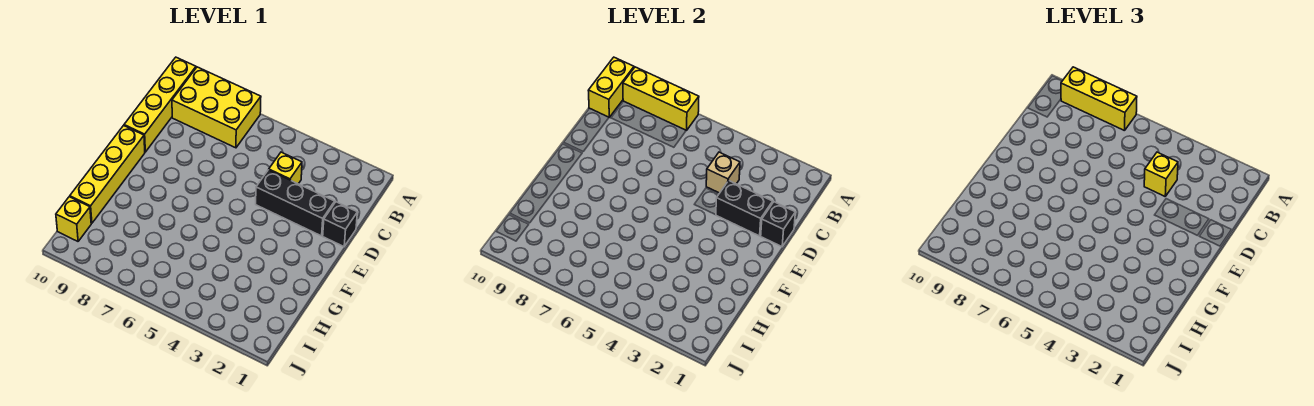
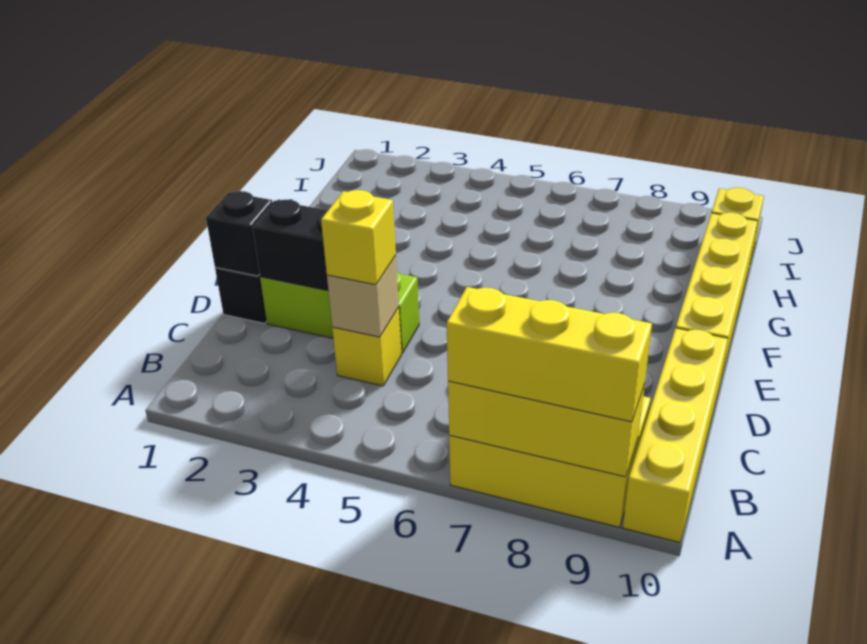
yellow 1x2 brick [588,57,634,117] -> none
black 1x3 brick [256,170,335,236] -> lime 1x3 brick [260,272,419,353]

